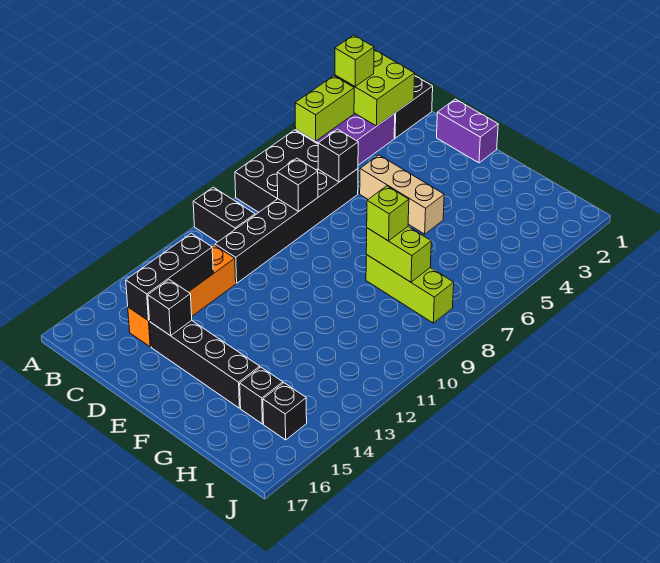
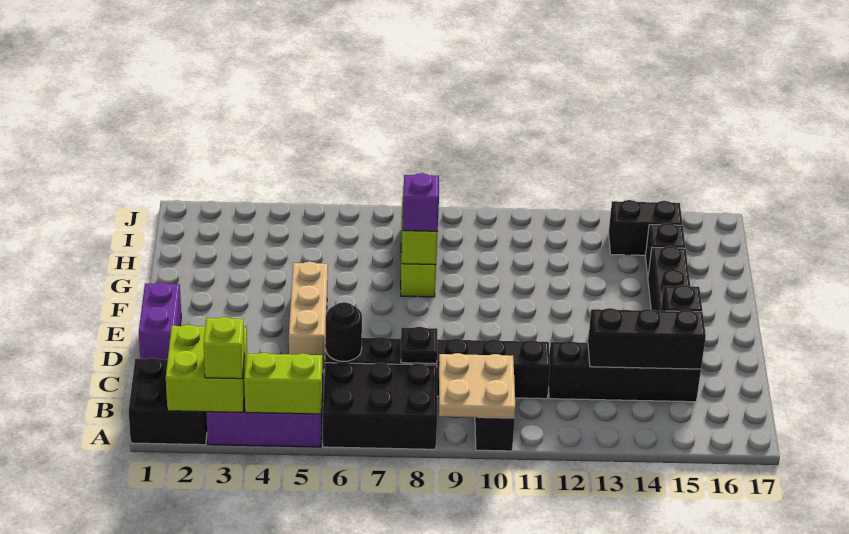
none -> tan 2x2 plate [439,353,515,418]
black 1x1 brick [318,129,358,182] -> black 1x1 round brick [326,302,362,361]
black 1x1 brick [277,158,318,211] -> black 1x1 plate [401,327,437,363]
orange 1x4 brick [128,245,236,347] -> black 1x4 brick [548,341,701,402]
lime 1x1 brick [367,186,409,241] -> purple 1x1 brick [403,173,439,231]
black 1x1 brick [263,383,307,440] -> black 1x2 brick [609,200,683,255]

